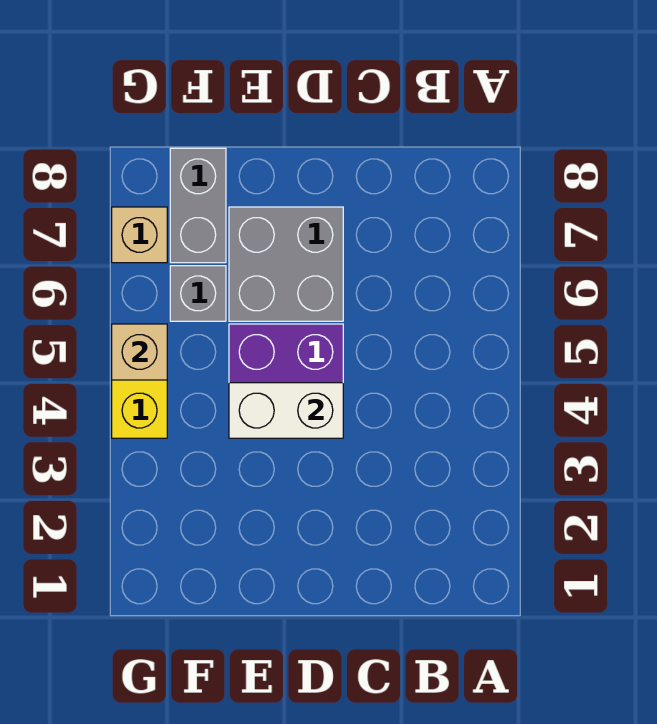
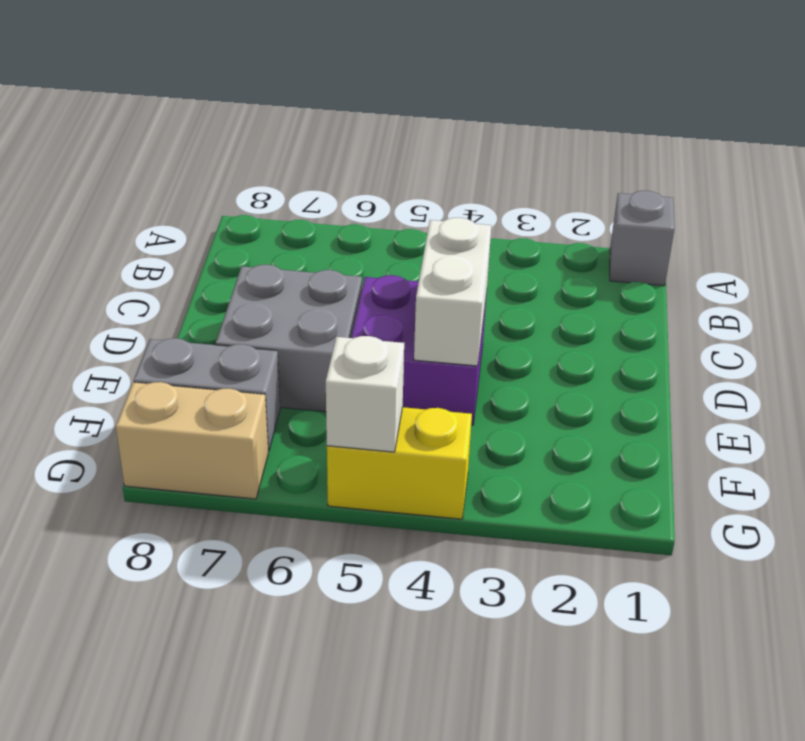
grey 1x1 brick [170,266,226,321] -> grey 1x1 brick moved to [610,191,674,286]
tan 1x1 brick [112,324,167,380] -> white 1x1 brick [326,336,404,452]
tan 1x1 brick [112,207,167,263] -> tan 1x2 brick [116,382,268,499]

